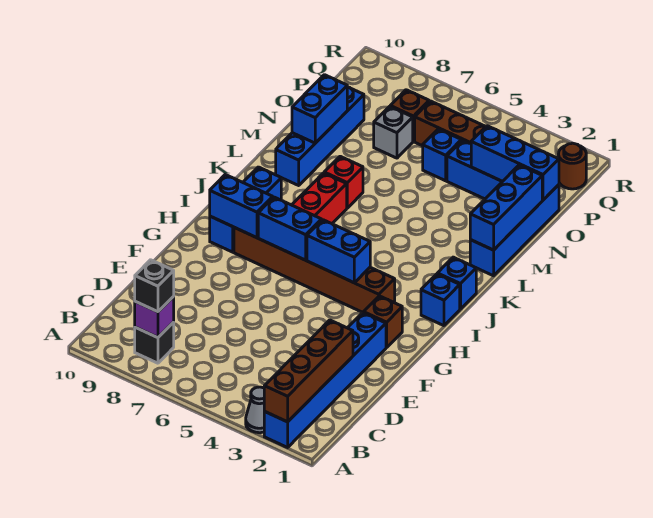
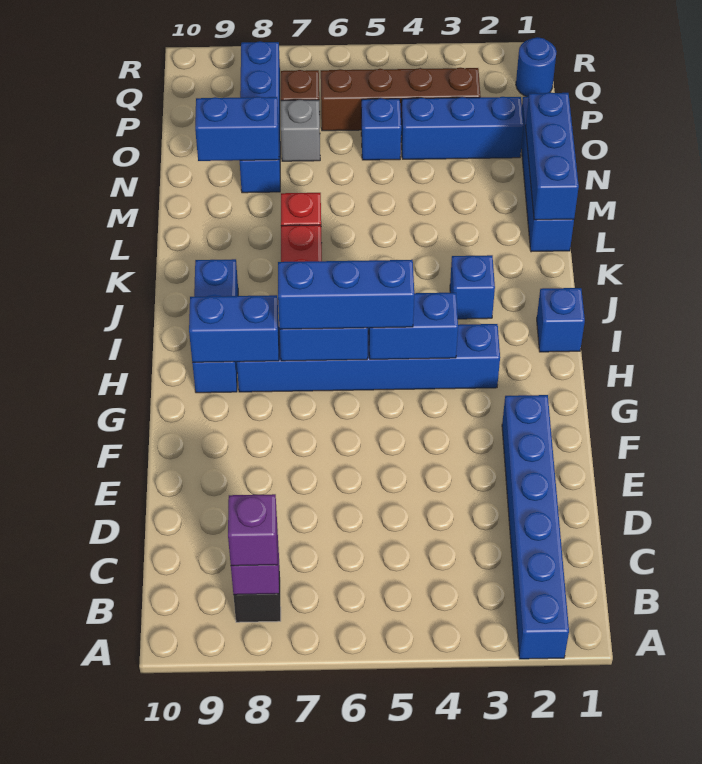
brown 1x4 brick [264,320,353,422] -> none
grey 1x1 cone [246,387,264,433] -> none
black 1x1 brick [135,260,174,312] -> purple 1x1 brick [228,494,277,566]
brown 1x1 brick [364,296,402,348] -> none
brown 1x6 brick [234,227,395,313] -> blue 1x6 brick [237,324,500,392]
blue 1x1 brick [437,257,476,309] -> blue 1x1 brick moved to [450,255,495,319]
blue 1x4 brick [276,87,364,185] -> blue 1x4 brick moved to [240,41,280,193]
blue 1x2 brick [292,75,347,143] -> blue 1x2 brick turned to [195,97,279,161]
blue 1x3 brick [471,126,559,200] -> blue 1x3 brick moved to [278,260,414,329]
brown 1x1 round brick [558,143,586,189] -> blue 1x1 round brick [516,37,557,97]

